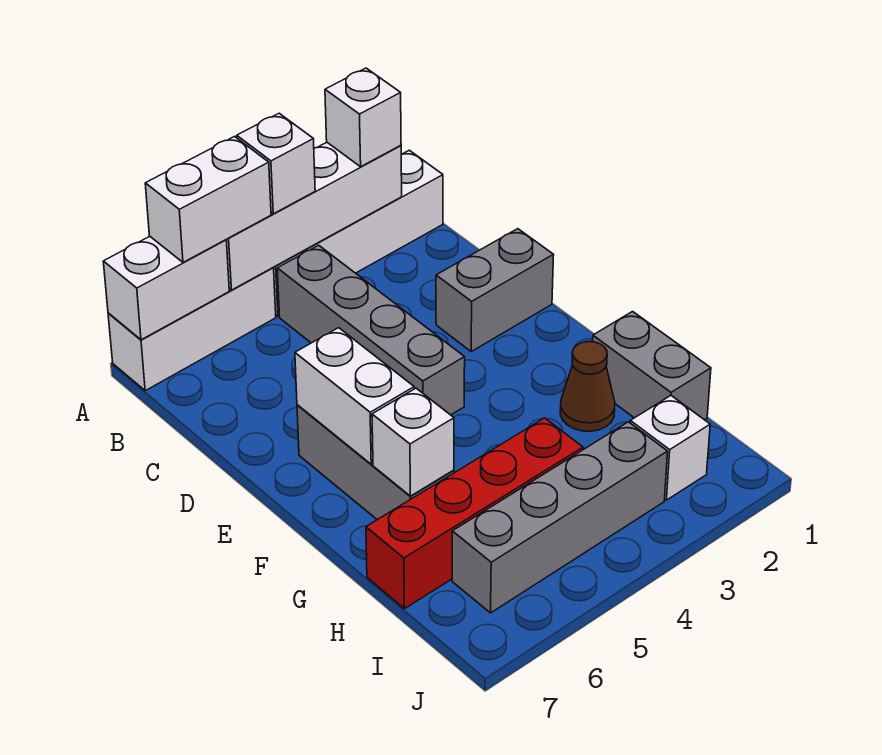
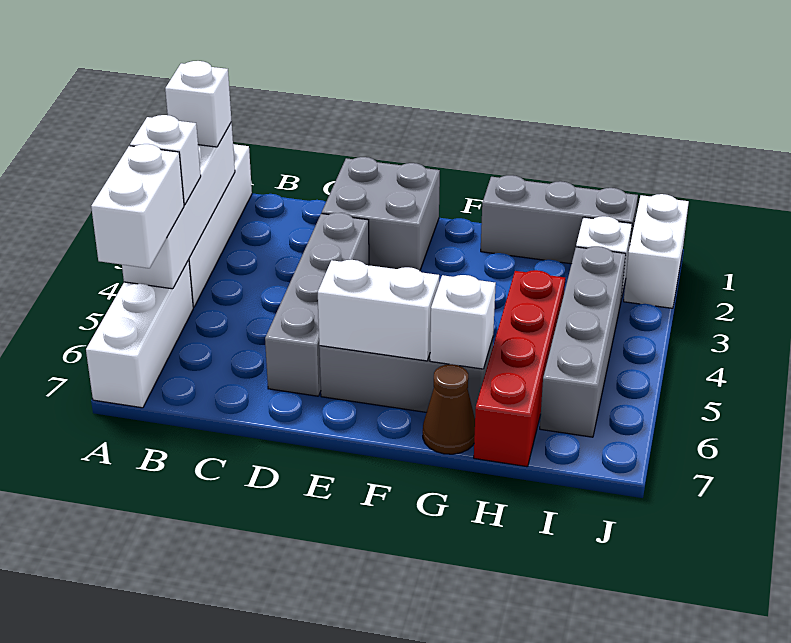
white 1x2 brick [103,236,229,340] -> white 1x2 brick moved to [624,194,689,308]
grey 1x4 brick [277,245,465,415] -> grey 1x4 brick turned to [265,213,369,396]
grey 1x2 brick [436,229,554,351] -> grey 2x2 brick [322,157,440,271]
grey 1x2 brick [593,312,711,420] -> grey 1x3 brick [481,175,638,264]
brown 1x1 cone [560,342,615,431] -> brown 1x1 cone moved to [423,364,475,454]

